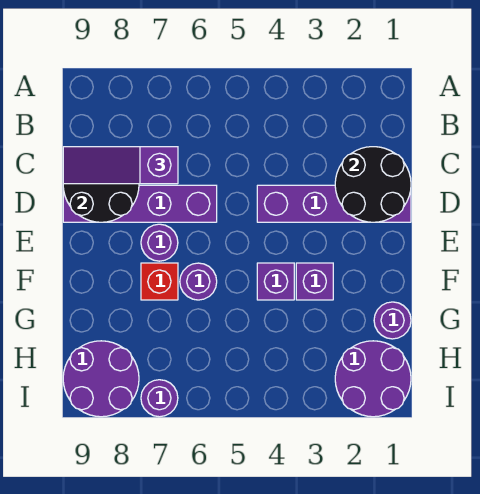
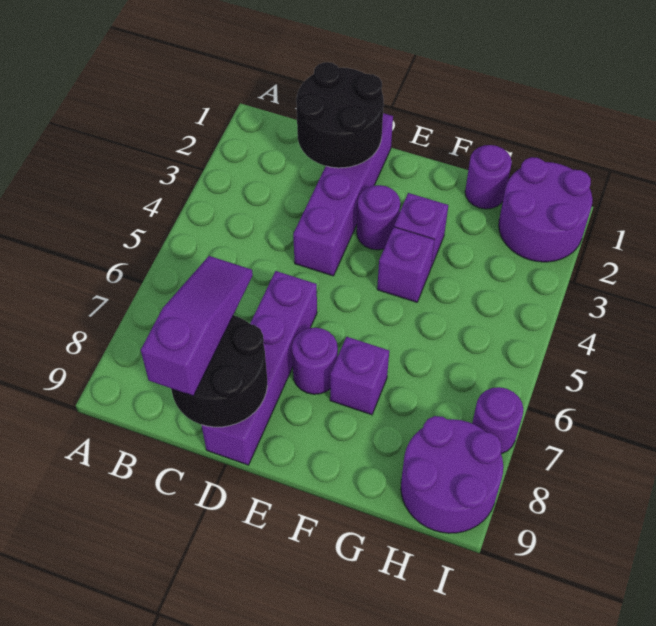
purple 1x3 slope [63,147,178,184] -> purple 1x3 slope turned to [141,256,253,396]
purple 1x1 round brick [180,263,217,300] -> purple 1x1 round brick moved to [357,185,400,250]
red 1x1 brick [141,263,178,300] -> purple 1x1 brick [330,337,389,415]

